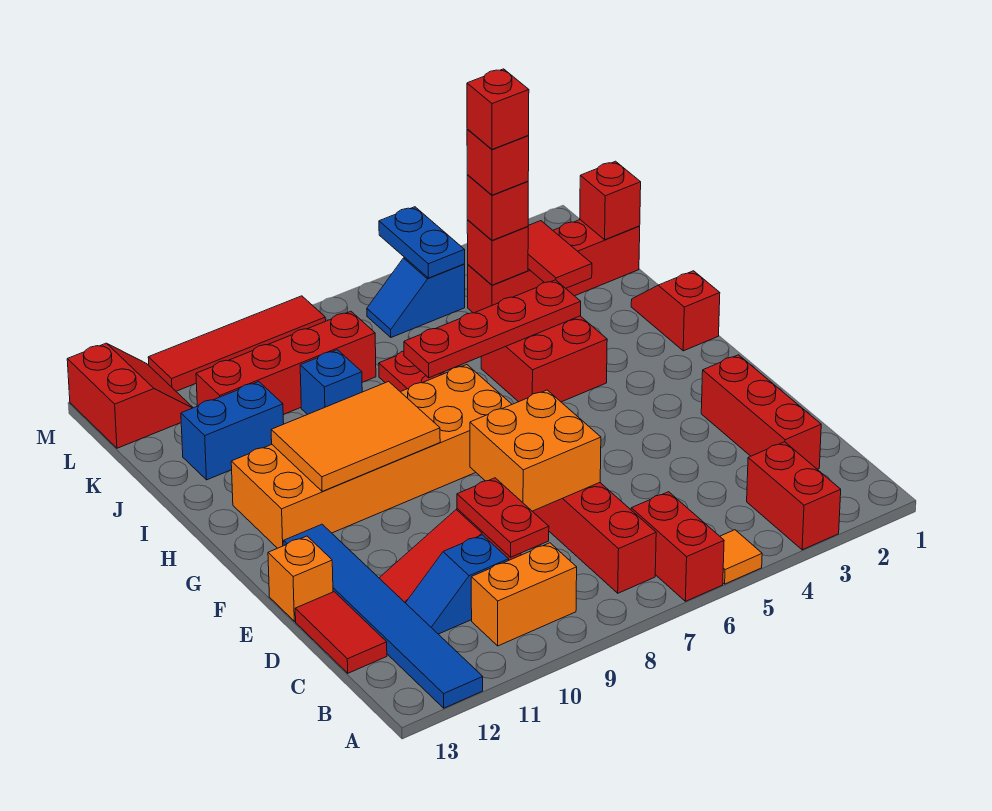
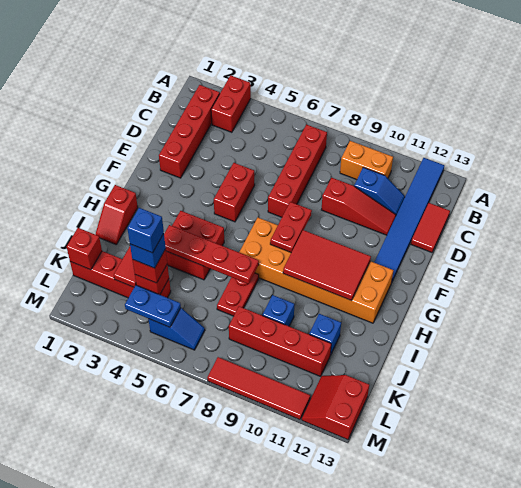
orange 1x1 tile [720,530,762,584] -> none
red 1x2 brick [631,492,724,601] -> red 1x2 brick moved to [214,163,255,222]
red 1x3 brick [701,355,821,469] -> red 1x4 brick [159,85,220,178]
red 1x2 plate [457,478,549,557] -> red 1x2 plate moved to [270,202,312,252]
orange 2x2 brick [470,390,601,511] -> none
orange 1x1 brick [268,536,333,621] -> none
orange 2x3 tile [271,381,440,491] -> red 2x3 tile [283,230,371,301]
blue 1x2 brick [181,382,284,480] -> blue 1x1 brick [309,314,341,355]
red 1x1 brick [467,129,529,195] -> blue 1x1 brick [130,233,166,268]
red 1x1 brick [467,69,529,149] -> blue 1x1 brick [127,208,164,253]
blue 1x2 plate [379,207,465,278] -> blue 1x2 plate turned to [125,285,181,327]

